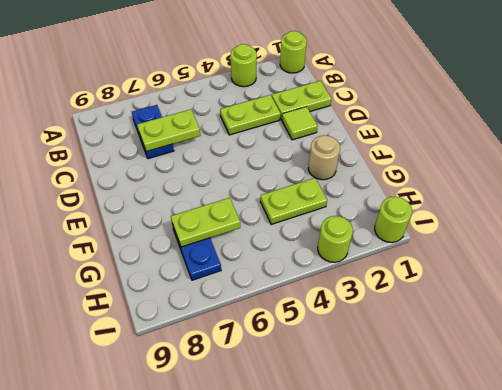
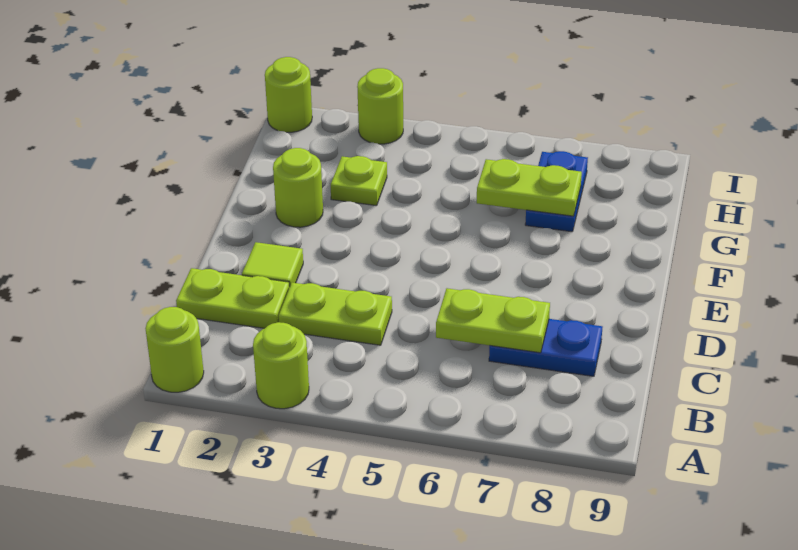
blue 1x2 plate [132,105,174,159] -> blue 1x2 plate turned to [489,319,602,376]
tan 1x1 round brick [308,136,340,180] -> lime 1x1 round brick [273,148,323,227]
lime 1x2 plate [260,178,327,225] -> lime 1x1 plate [331,156,387,206]

